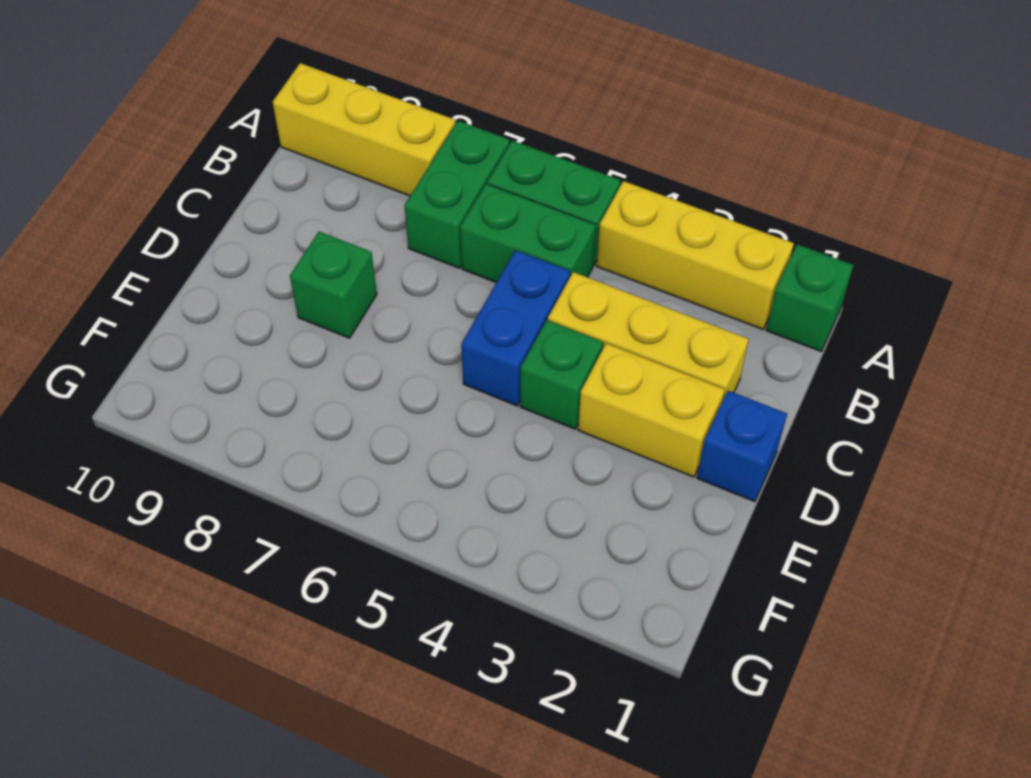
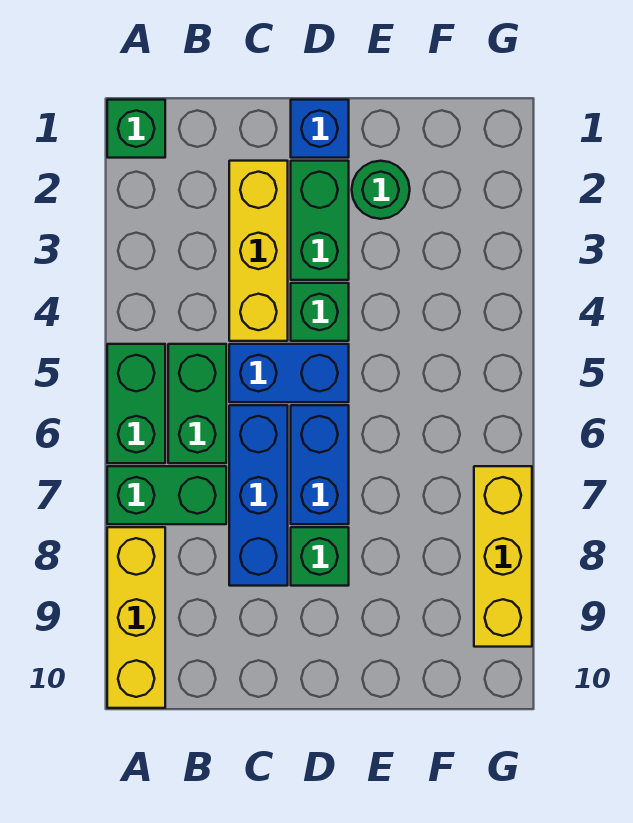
yellow 1x3 brick [597,181,794,329] -> yellow 1x3 brick moved to [474,466,532,647]
none -> blue 1x3 brick [229,405,288,586]
yellow 1x2 brick [578,343,725,477] -> green 1x2 brick [291,161,349,280]
none -> blue 1x2 brick [291,405,349,524]
none -> green 1x1 round brick [352,161,410,219]

